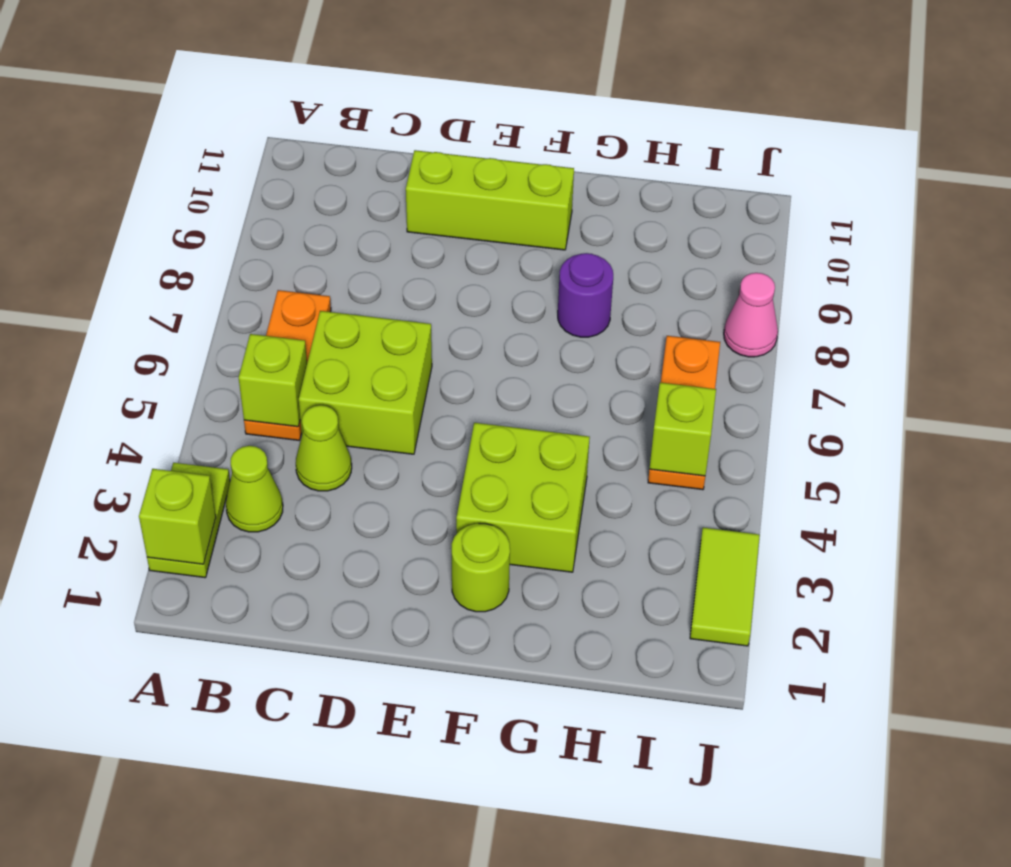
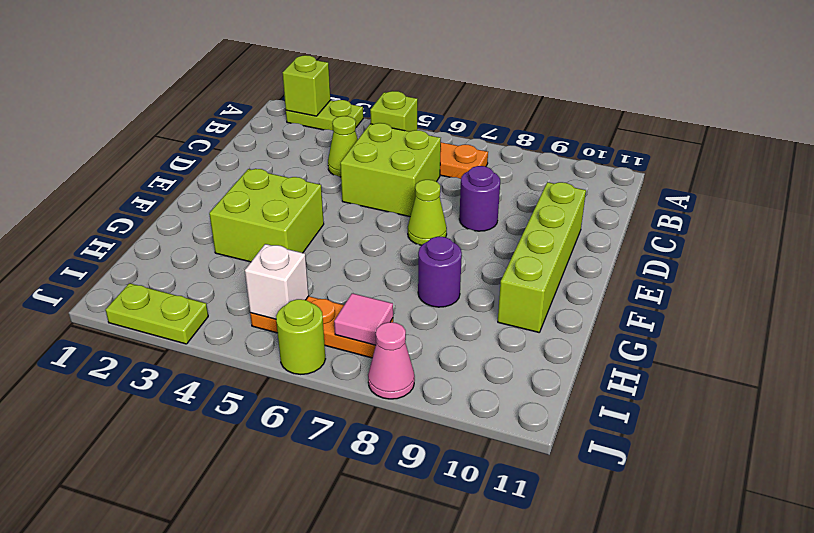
lime 1x1 cone [226,446,283,532] -> lime 1x1 cone moved to [408,180,447,245]
none -> purple 1x1 round brick [459,166,500,231]
lime 1x3 brick [406,150,574,250] -> lime 1x4 brick [498,182,586,332]
lime 1x1 round brick [452,524,510,612] -> lime 1x1 round brick moved to [276,299,325,374]
lime 1x1 brick [650,382,716,476] -> white 1x1 brick [245,244,309,319]
none -> pink 1x1 tile [334,293,393,345]
lime 1x2 tile [690,528,760,646] -> lime 1x2 plate [106,283,208,344]

